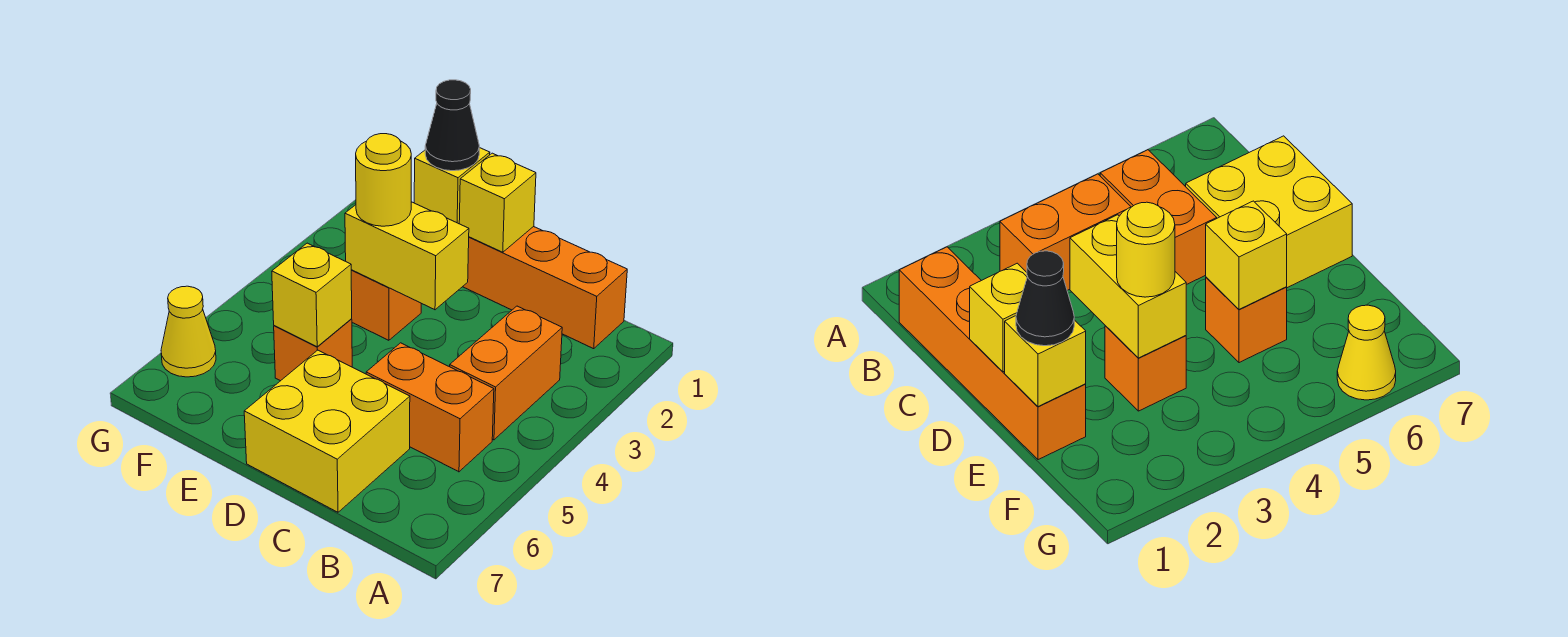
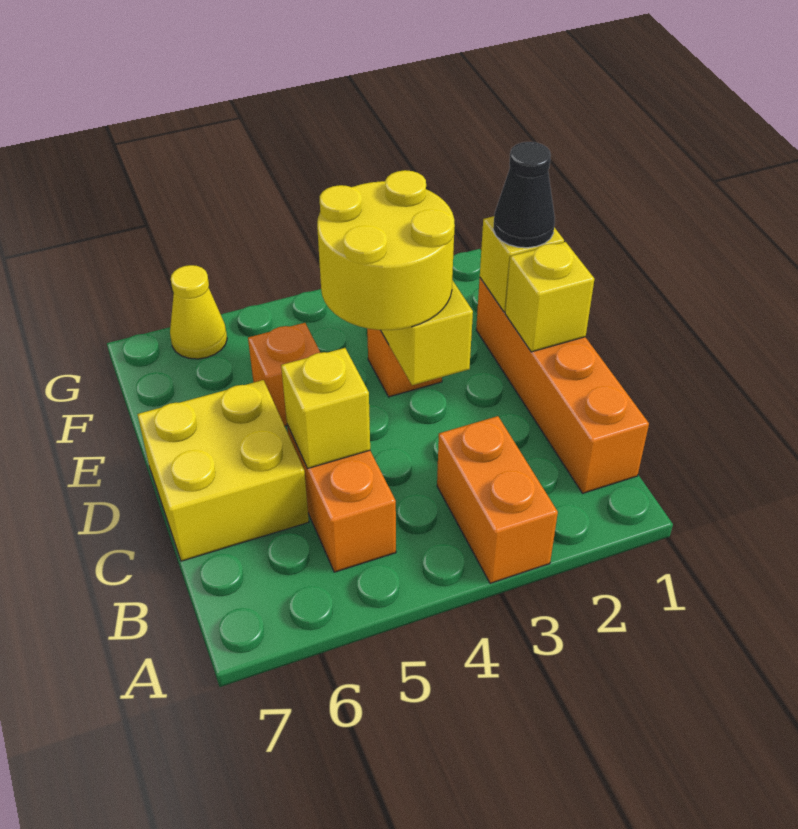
orange 1x2 brick [450,306,562,440] -> orange 1x2 brick turned to [437,416,558,583]
yellow 1x1 round brick [356,134,411,226] -> yellow 2x2 round brick [317,170,455,330]
yellow 1x1 brick [272,243,352,347] -> yellow 1x1 brick moved to [281,348,370,469]

